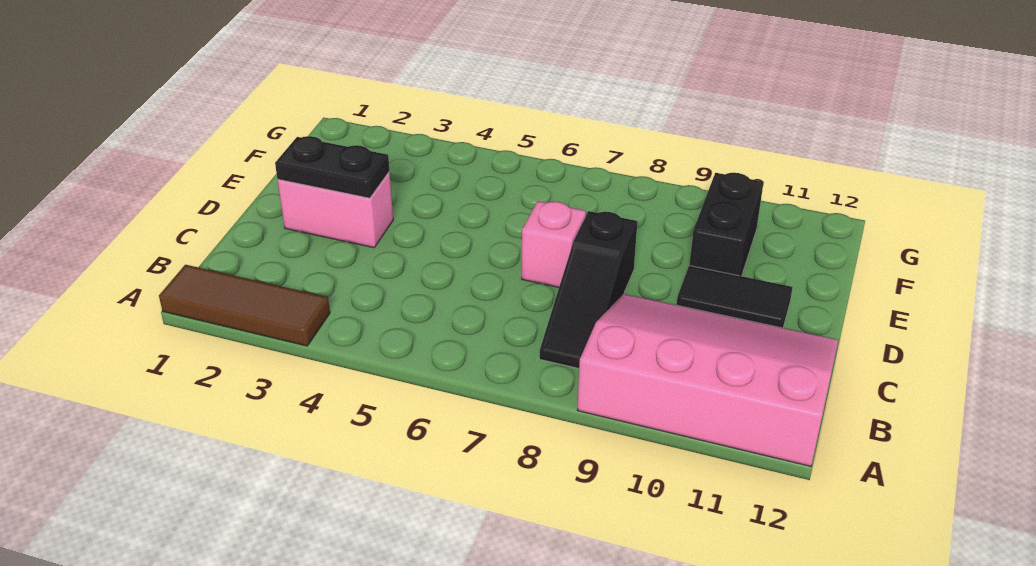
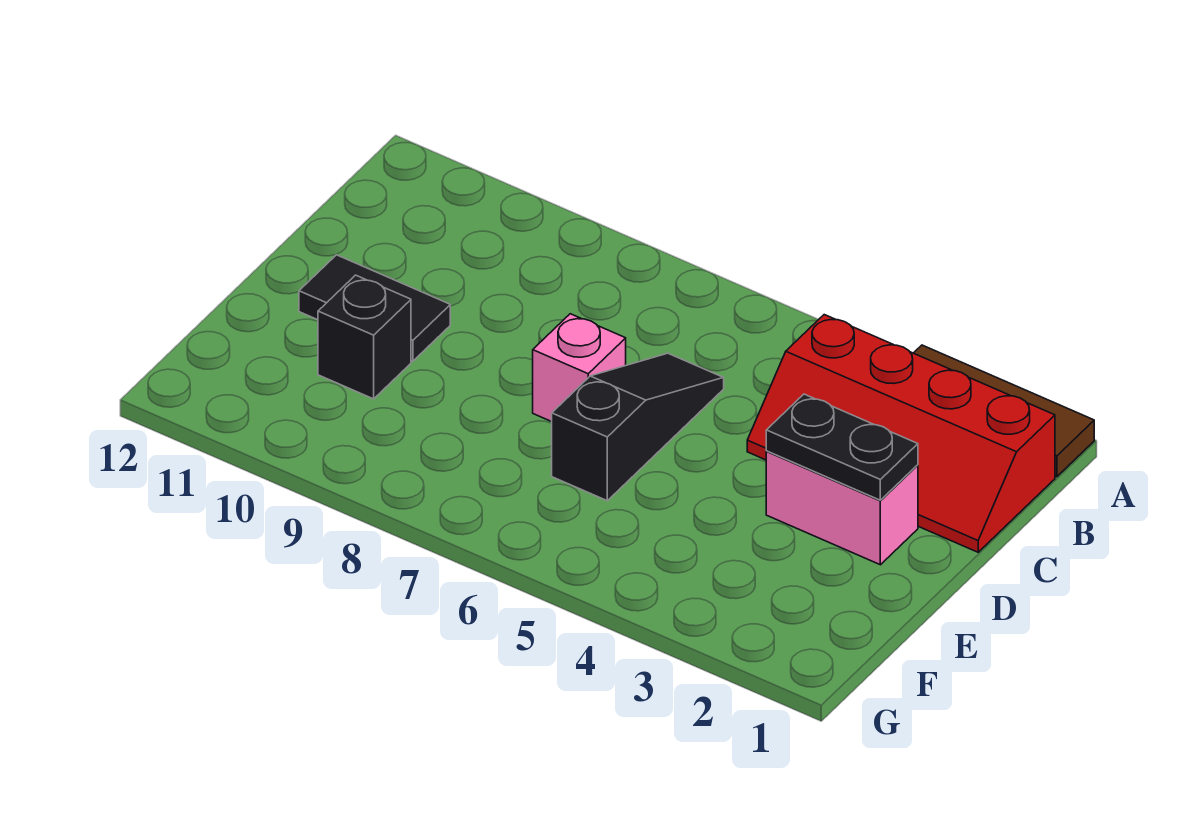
pink 3x4 slope [578,294,838,466] -> none
none -> red 2x4 slope [747,315,1055,552]
black 1x3 slope [539,211,637,368] -> black 1x3 slope moved to [552,353,724,501]
black 1x2 brick [689,173,764,276] -> black 1x1 brick [318,275,411,399]

